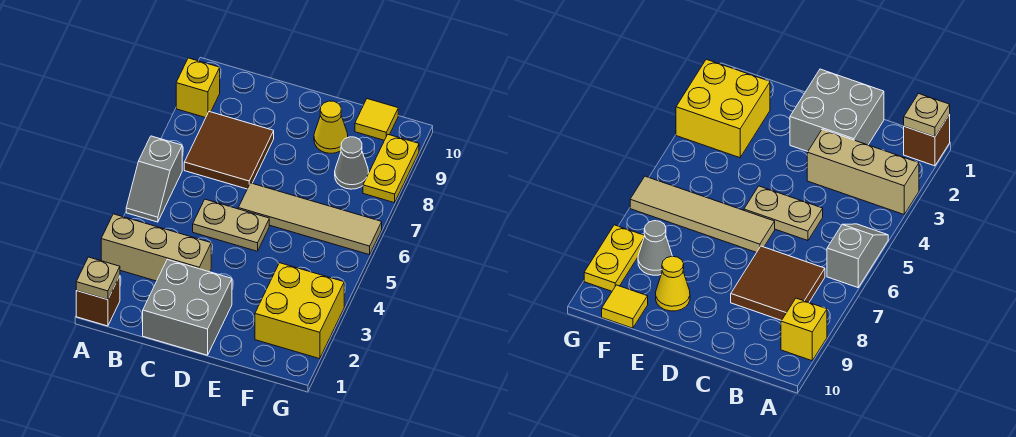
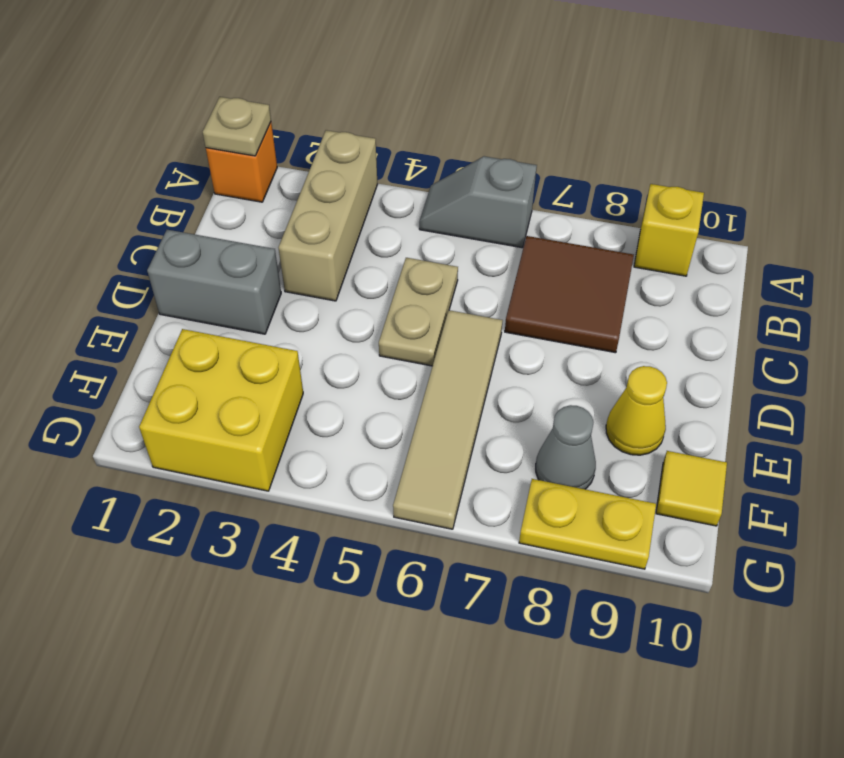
brown 1x1 brick [76,276,120,326] -> orange 1x1 brick [206,123,277,202]
grey 2x2 brick [143,259,232,355] -> grey 1x2 brick [147,230,281,334]

